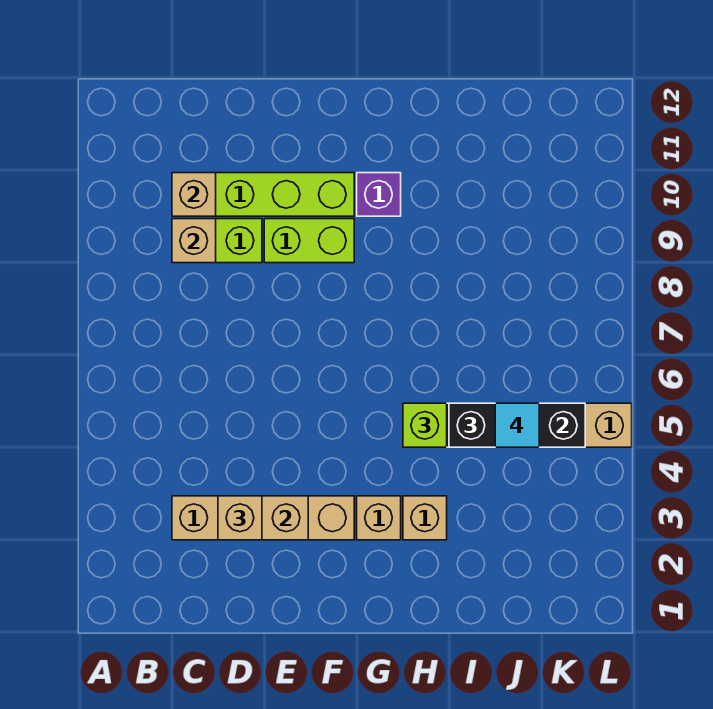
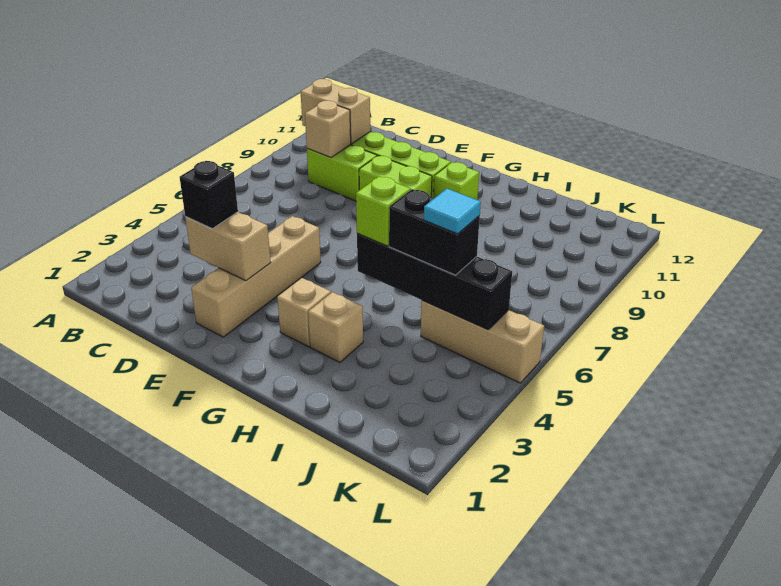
tan 1x4 brick [172,496,354,540] -> tan 1x4 brick turned to [191,216,321,337]
tan 1x1 brick [172,173,216,216] -> tan 1x2 brick [301,79,370,144]
tan 1x1 brick [218,496,262,540] -> black 1x1 brick [180,161,238,229]
purple 1x1 brick [357,173,401,216] -> lime 1x1 brick [434,162,479,200]

